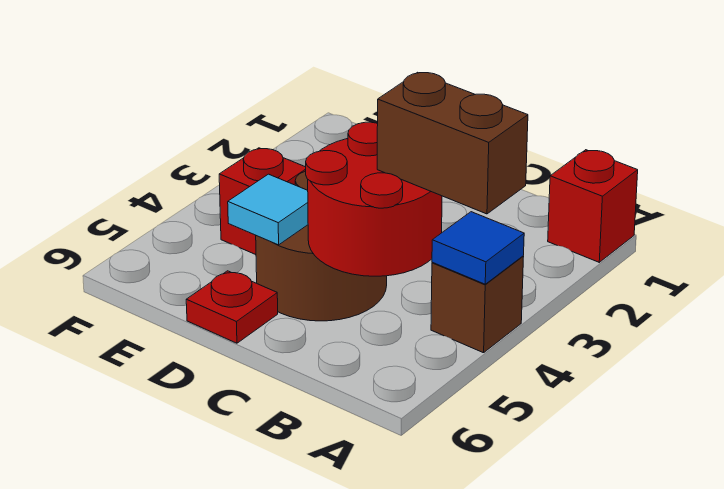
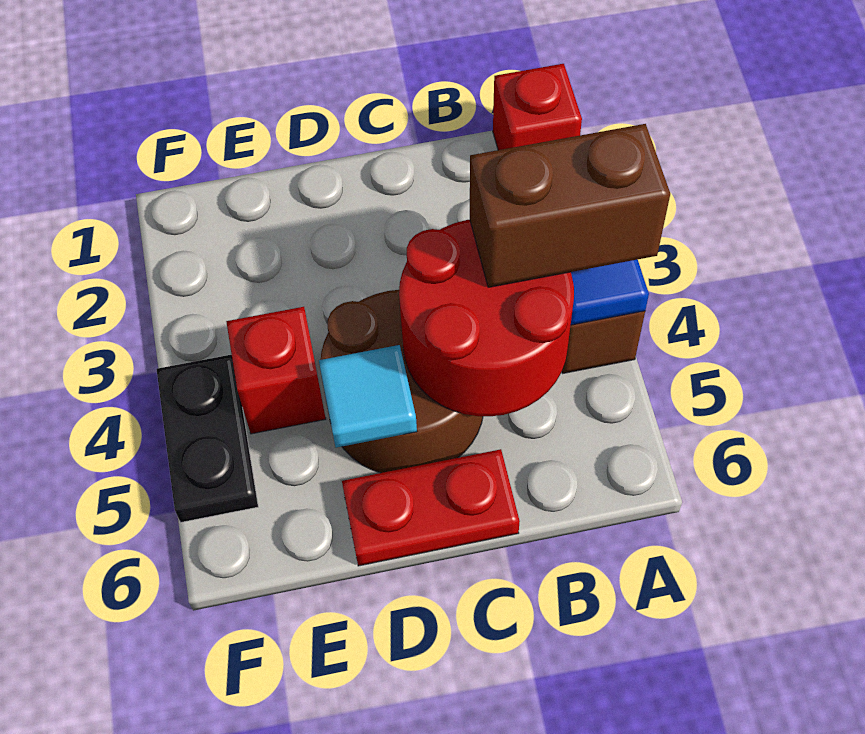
red 1x1 plate [186,271,278,343] -> red 1x2 plate [342,449,520,566]
none -> black 1x2 plate [157,355,258,522]

